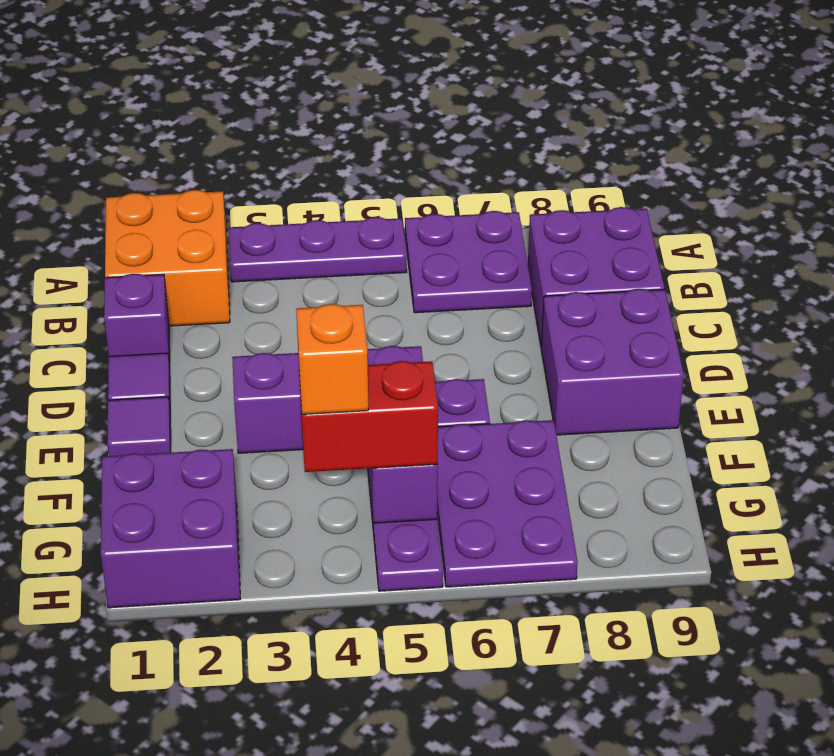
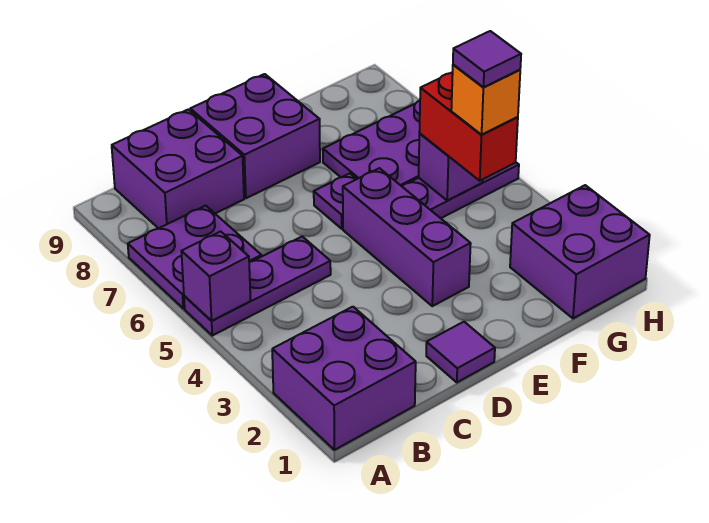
orange 2x2 brick [105,190,230,326] -> purple 2x2 brick [272,307,416,450]
purple 1x3 plate [229,217,407,282] -> purple 1x3 plate turned to [184,237,331,336]
purple 1x1 brick [104,274,170,367] -> purple 1x1 brick moved to [181,231,251,321]
purple 1x1 tile [107,397,171,456] -> purple 1x1 tile moved to [453,31,521,87]

